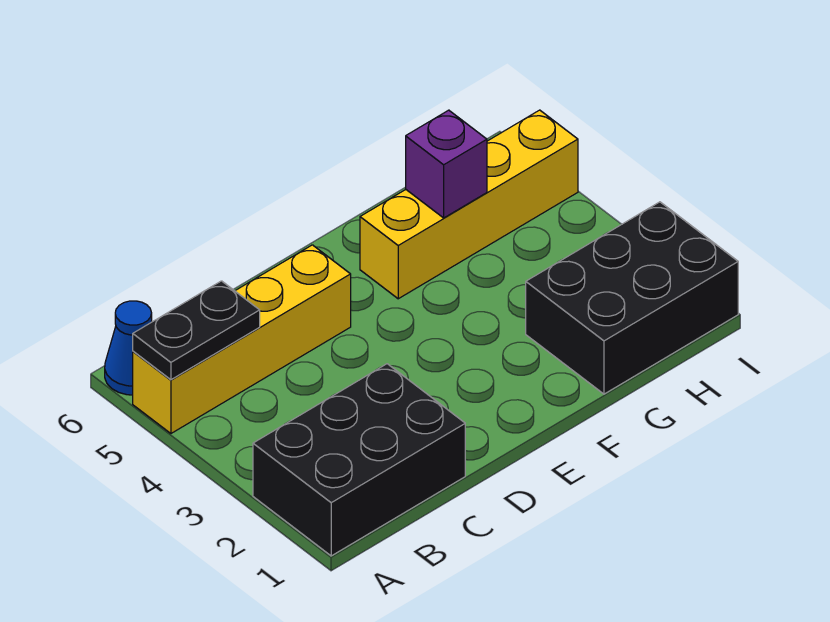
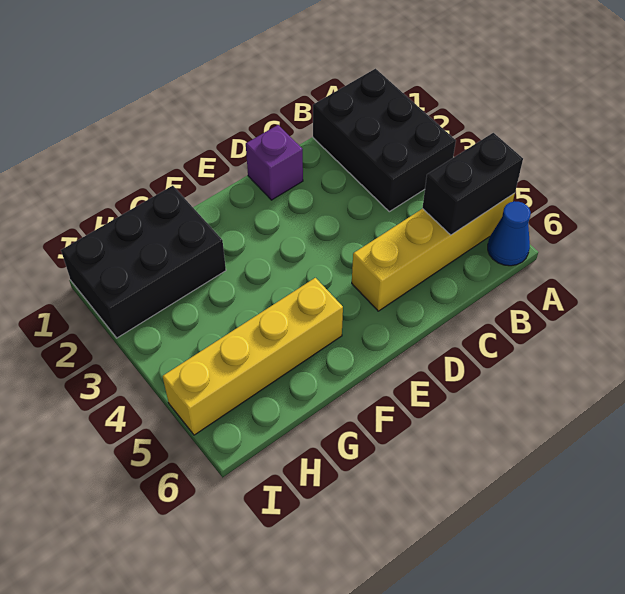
black 2x3 brick [253,364,465,556] -> black 2x3 brick turned to [313,69,456,212]
black 1x2 plate [133,281,260,380] -> black 1x2 brick [423,133,523,235]
purple 1x1 brick [406,110,487,218] -> purple 1x1 brick moved to [246,125,303,200]

